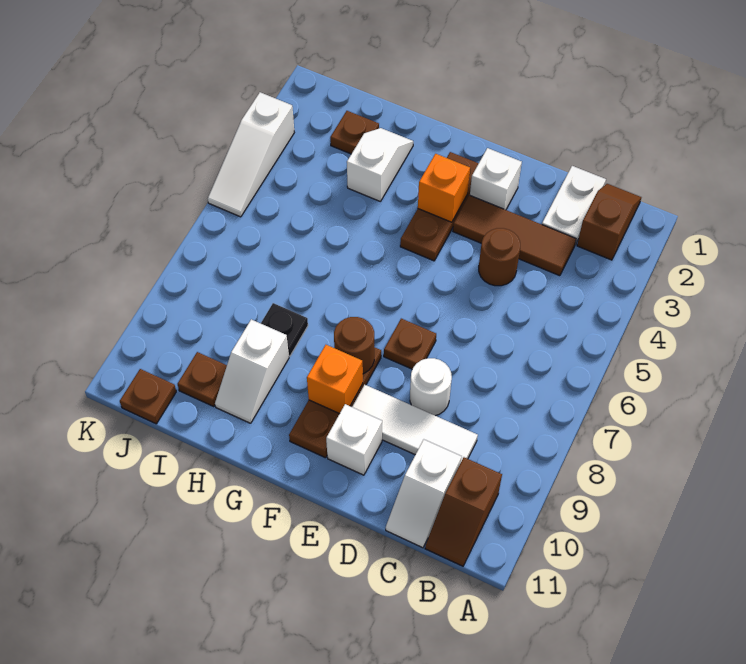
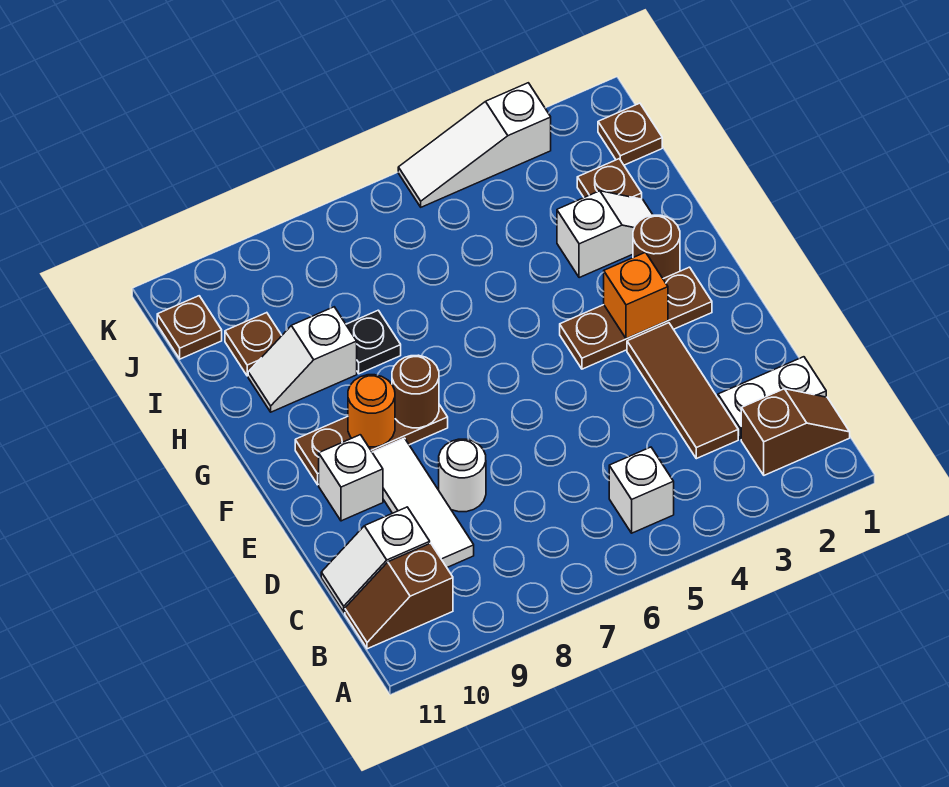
brown 1x1 round brick [479,228,520,286] -> brown 1x1 round brick moved to [633,215,680,279]
white 1x1 brick [470,148,522,210] -> white 1x1 brick moved to [609,447,674,533]
brown 1x1 plate [384,319,436,369] -> brown 1x1 plate moved to [598,103,662,165]
orange 1x1 brick [307,345,363,414] -> orange 1x1 round brick [348,375,395,447]

